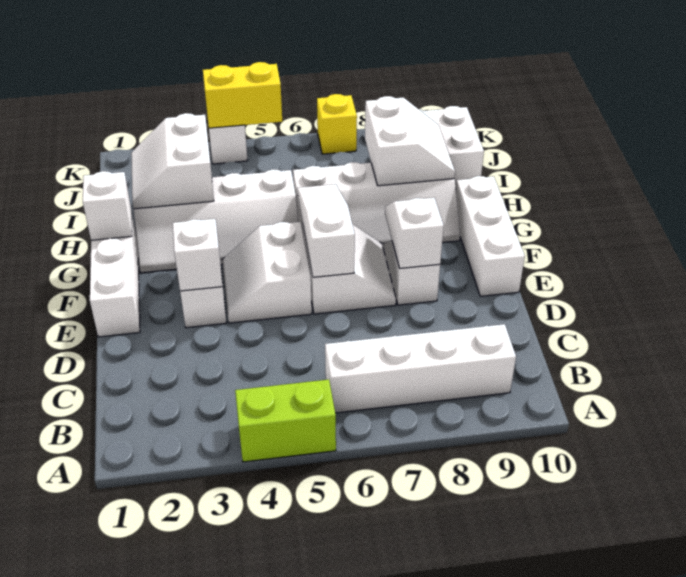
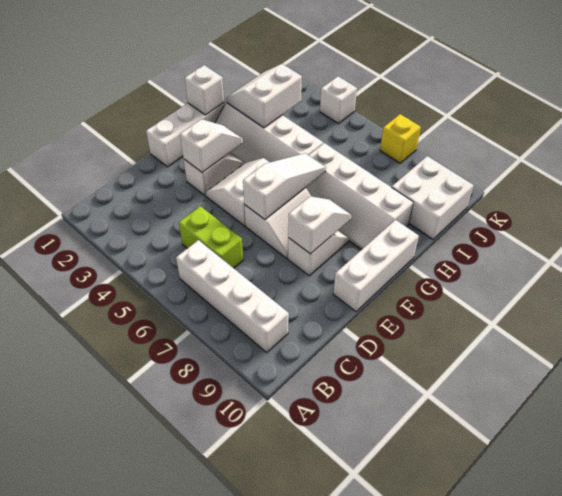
lime 1x2 brick [235,379,336,462] -> lime 1x2 brick moved to [179,206,243,268]
white 2x2 slope [365,96,455,186] -> none
yellow 1x2 brick [203,62,282,128] -> none

